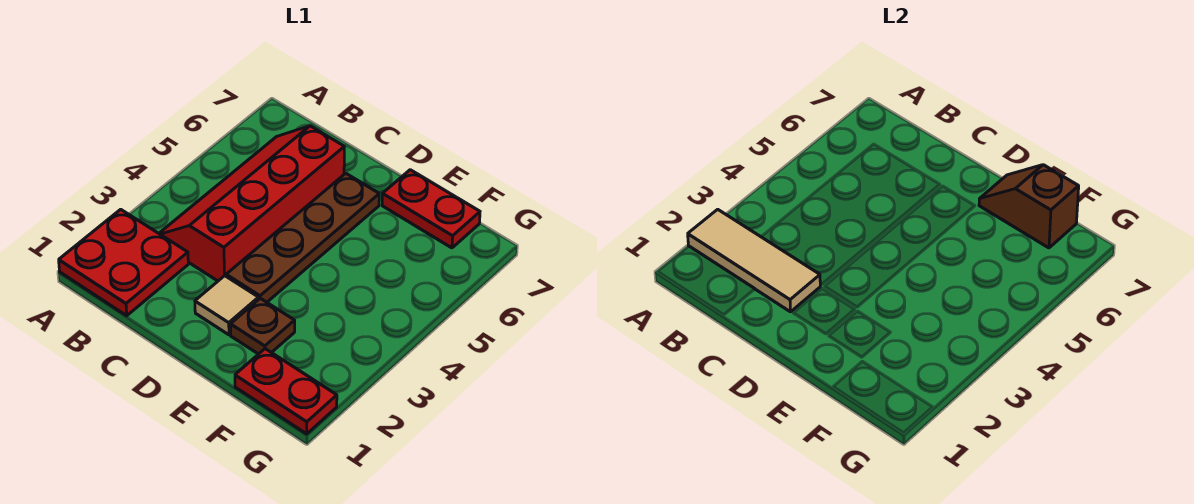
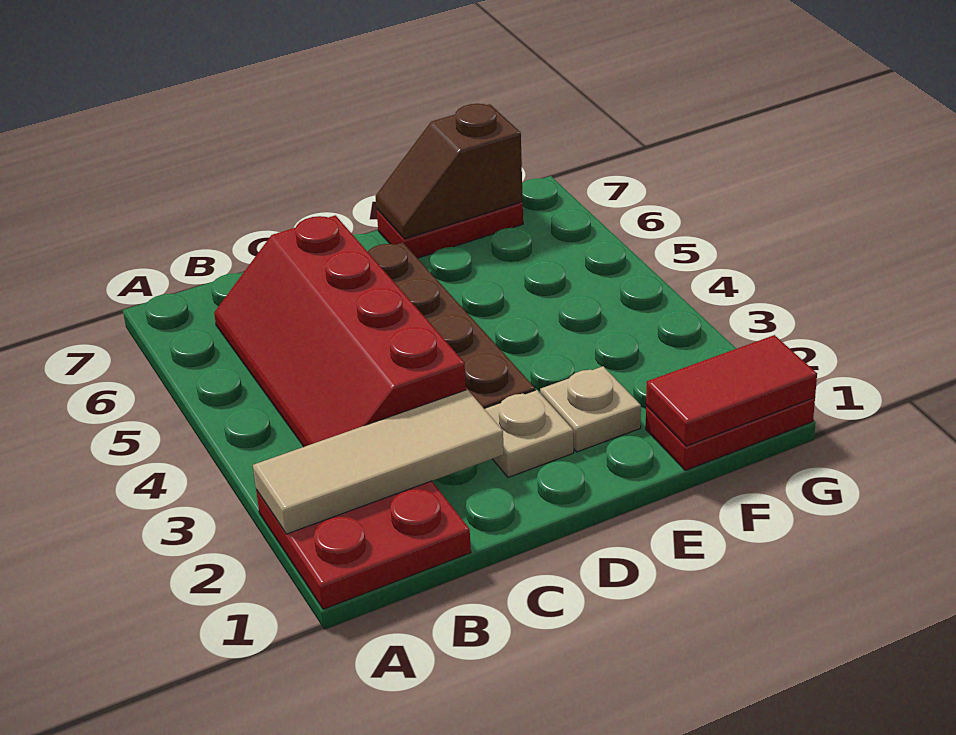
tan 1x1 tile [195,276,259,335] -> tan 1x1 plate [484,390,574,477]
brown 1x1 plate [230,298,295,354] -> tan 1x1 plate [540,366,641,452]
none -> red 1x2 tile [646,335,817,446]

